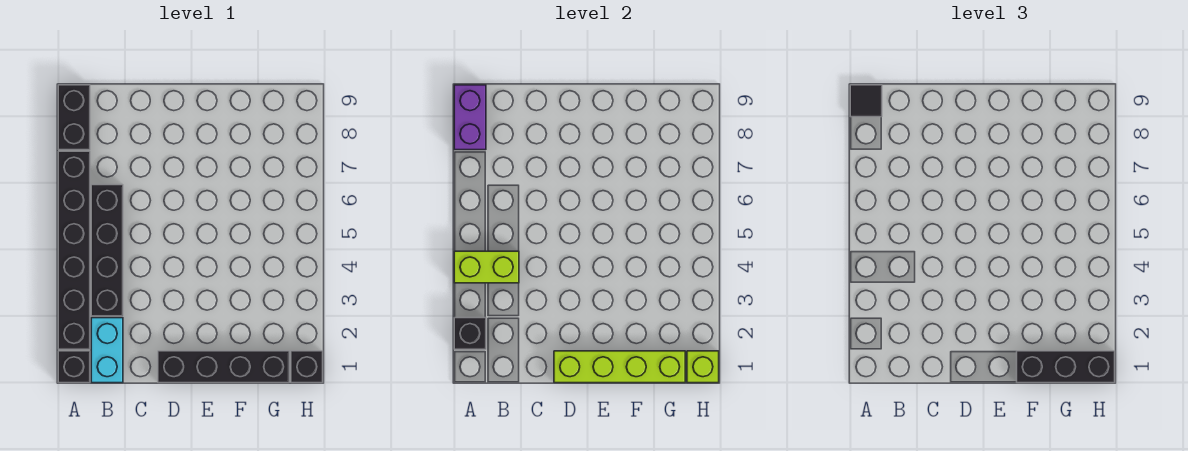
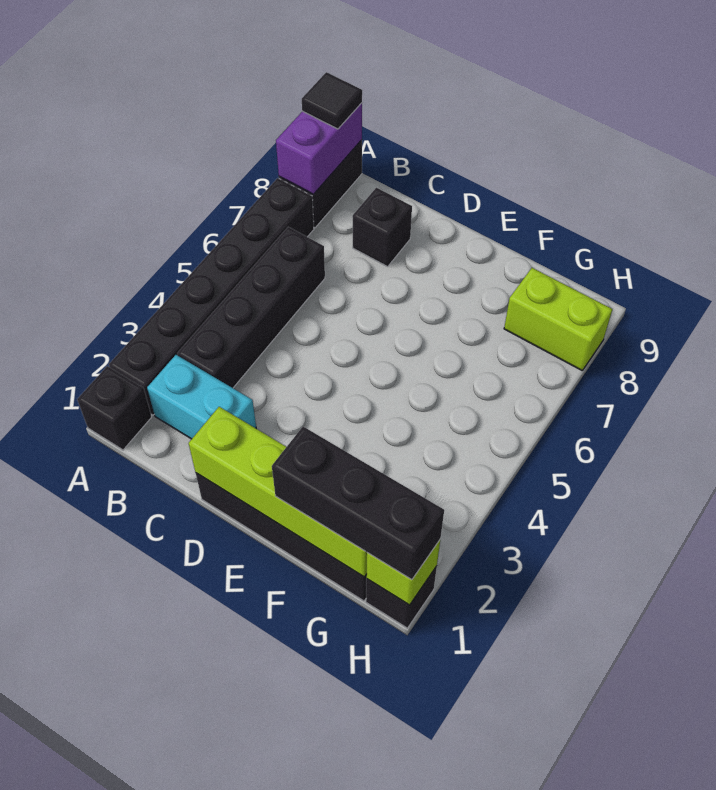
black 1x1 brick [454,318,486,349] -> black 1x1 brick moved to [353,188,412,267]
lime 1x2 brick [454,251,519,283] -> lime 1x2 brick moved to [504,268,612,371]
cyan 1x2 brick [91,318,123,383] -> cyan 1x2 brick turned to [147,355,256,439]

